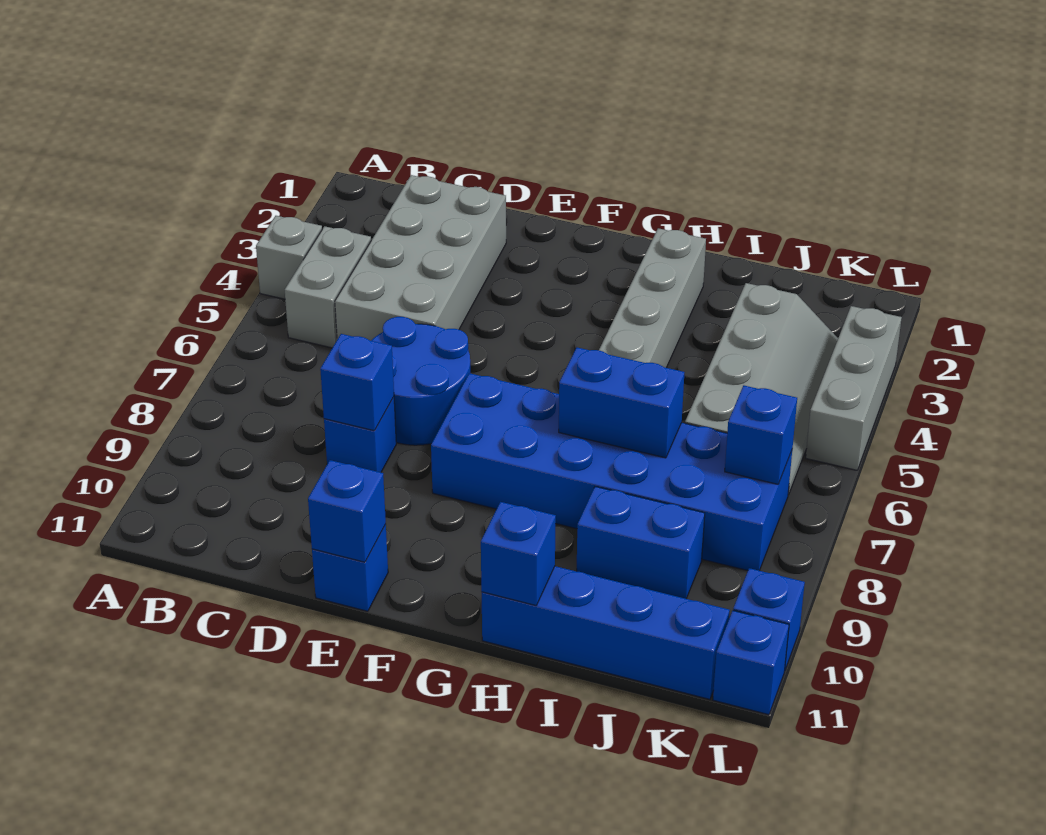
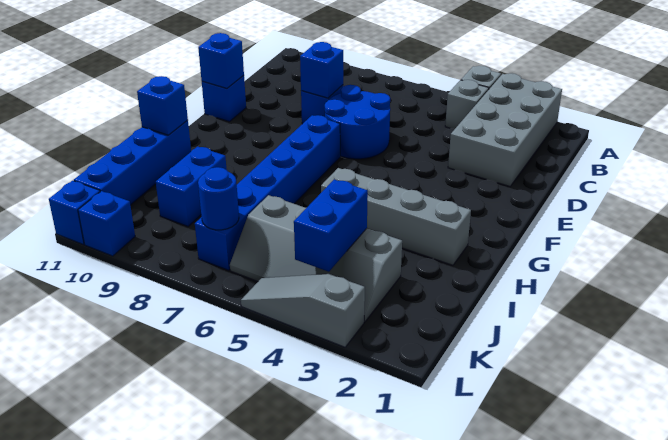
grey 1x2 brick [285,226,371,348] -> grey 1x1 brick [445,80,489,129]
grey 2x4 brick [335,175,506,341] -> grey 2x4 brick turned to [448,73,562,186]
blue 2x6 brick [431,373,792,571] -> blue 1x6 brick [195,115,340,270]
blue 1x2 brick [559,347,684,458] -> blue 1x2 brick moved to [294,180,368,272]
blue 1x1 brick [725,385,797,484] -> blue 1x1 round brick [198,167,239,230]
grey 1x3 brick [806,306,902,470] -> grey 1x3 slope [241,274,365,347]

